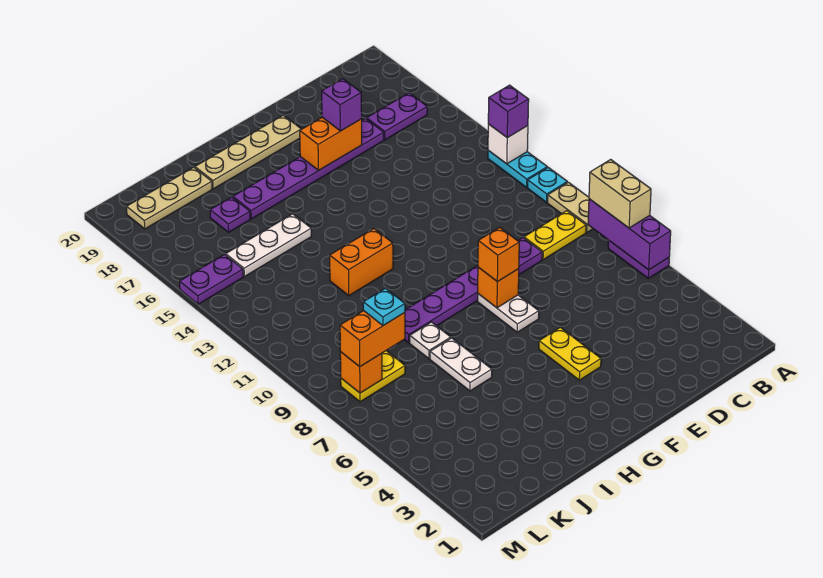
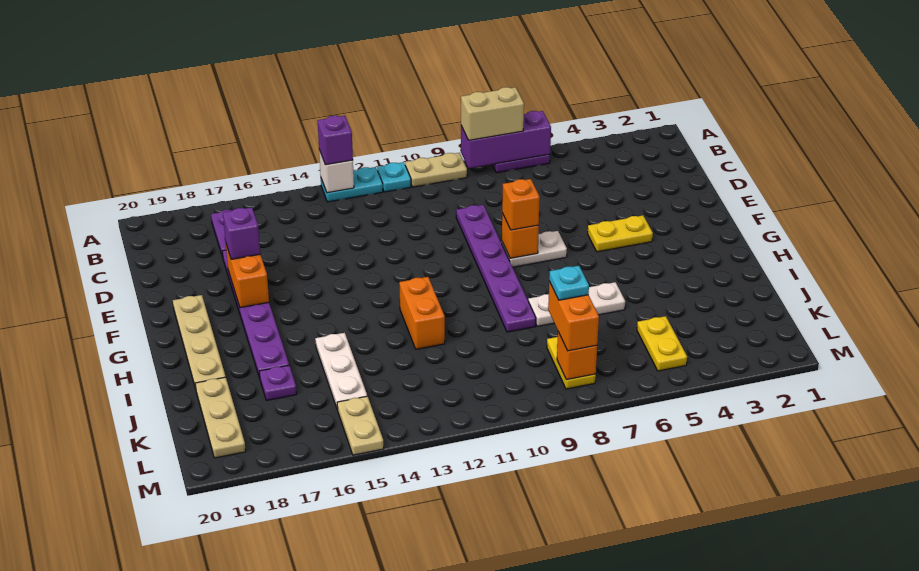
yellow 1x2 plate [524,211,586,260] -> yellow 1x2 plate moved to [637,316,687,371]
purple 1x2 plate [180,255,243,304] -> tan 1x2 plate [337,396,384,455]

